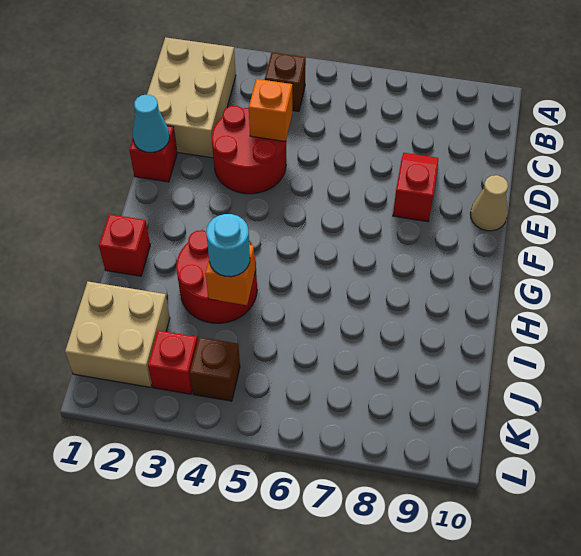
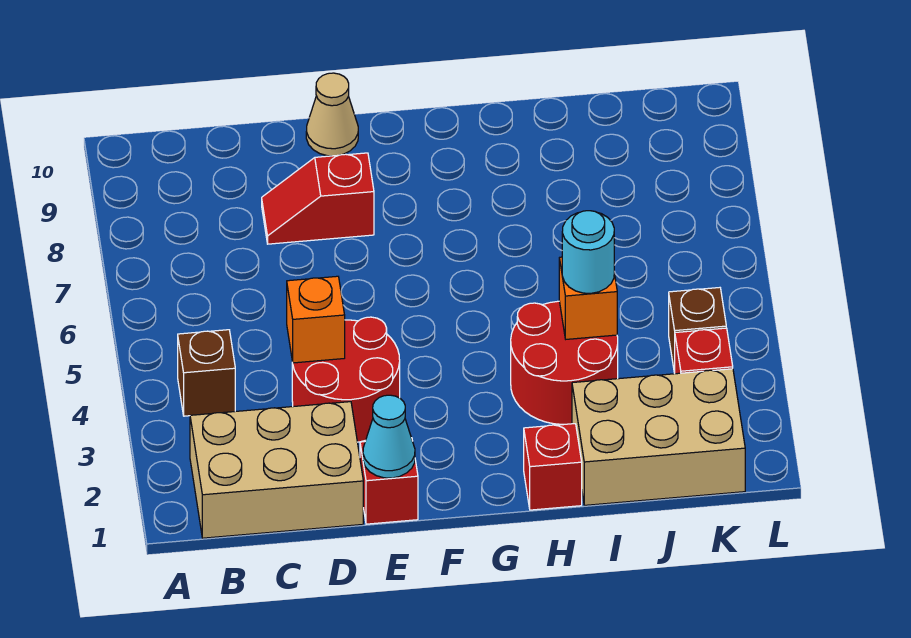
tan 2x2 brick [65,282,170,387] -> tan 2x3 brick [572,369,745,505]

